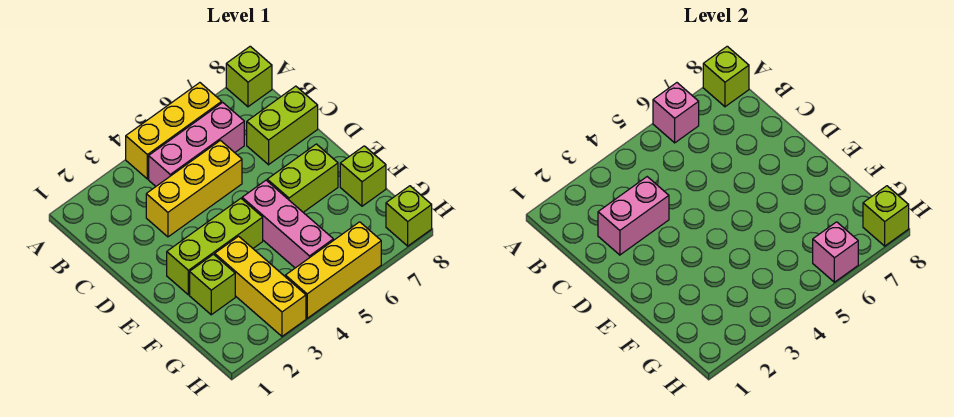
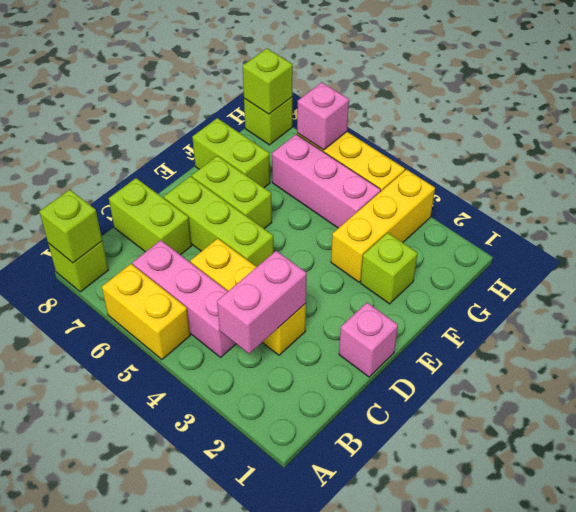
yellow 1x3 brick [126,83,222,179] -> yellow 1x2 brick [102,264,190,359]
pink 1x1 brick [653,83,699,143] -> pink 1x1 brick moved to [339,303,398,377]
pink 1x2 brick [598,177,669,255] -> pink 1x2 brick turned to [217,251,307,354]
lime 1x3 brick [167,198,263,295] -> lime 1x3 brick moved to [164,176,273,267]
pink 1x3 brick [242,180,333,268] -> pink 1x3 brick turned to [272,134,381,228]
lime 1x1 brick [340,146,386,206] -> lime 1x2 brick [192,118,270,188]

